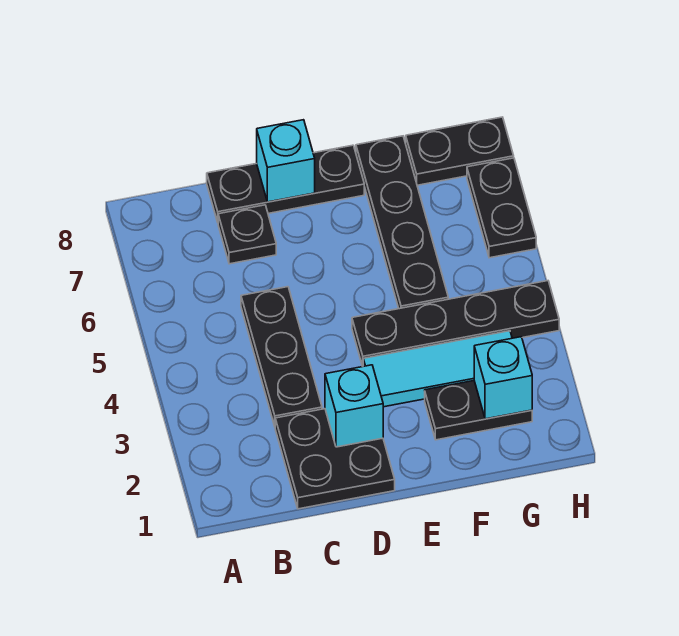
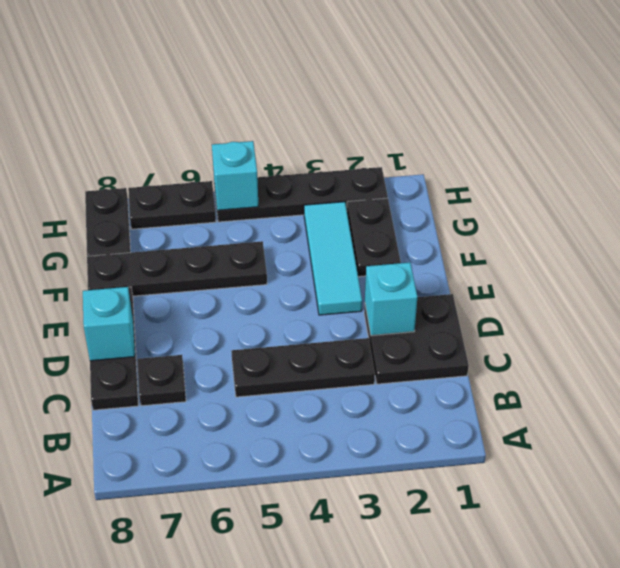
black 1x4 plate [352,281,559,366] -> black 1x4 plate turned to [214,167,388,222]
cyan 1x1 brick [474,337,532,419] -> cyan 1x1 brick moved to [212,141,259,210]

